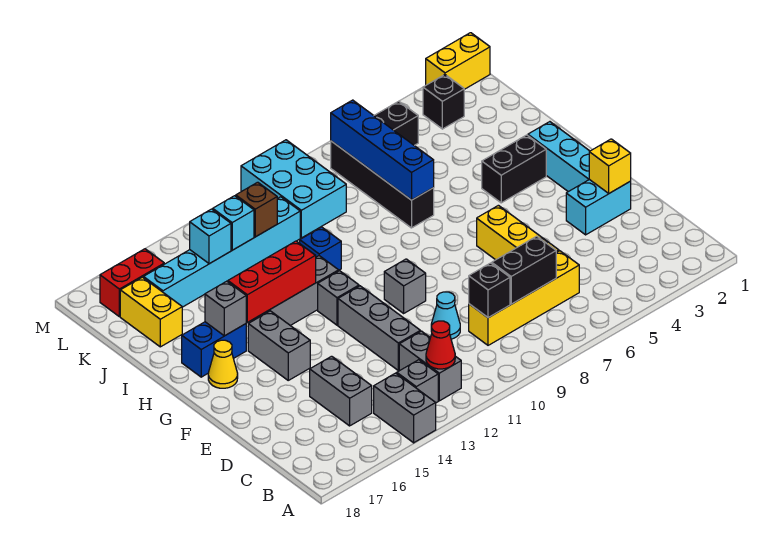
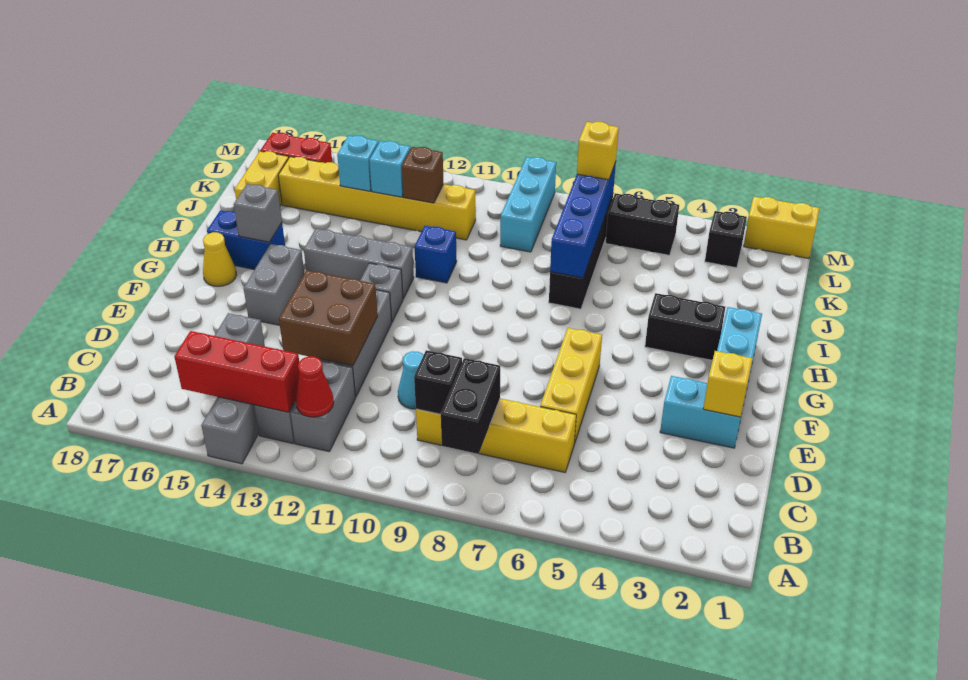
black 1x2 brick [492,236,556,304] -> black 1x2 brick turned to [440,358,500,454]
none -> brown 2x2 brick [279,270,378,366]
grey 1x1 brick [384,259,426,313] -> none
red 1x3 brick [228,241,316,322] -> red 1x3 brick moved to [174,331,299,412]
cyan 2x3 brick [241,140,346,238] -> cyan 1x3 brick [500,157,556,252]
cyan 1x6 brick [143,197,300,307] -> yellow 1x6 brick [278,157,476,240]
none -> yellow 1x1 brick [577,122,619,180]

